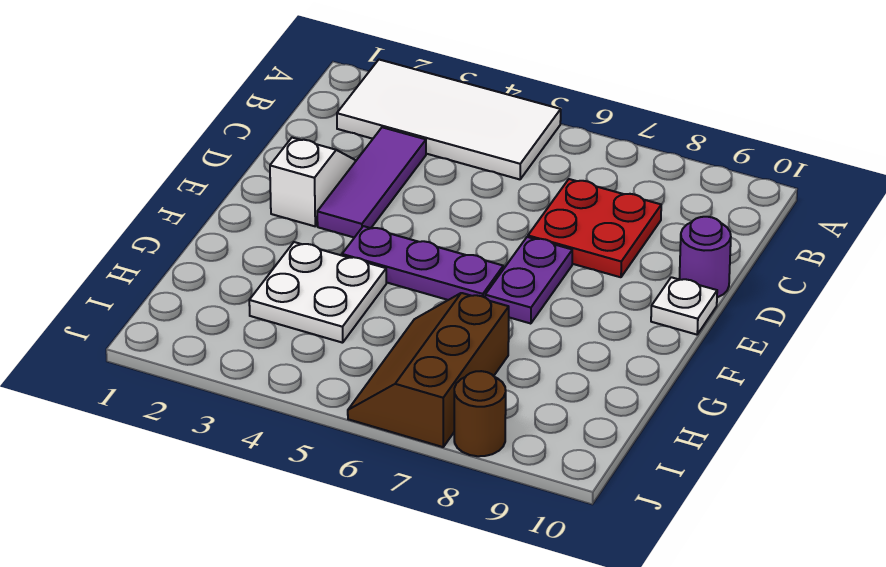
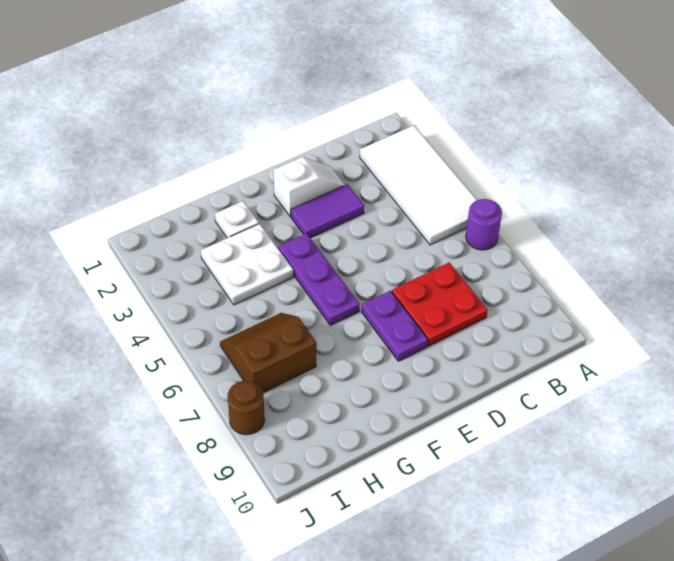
purple 1x3 tile [317,127,426,238] -> purple 1x2 tile [291,184,364,238]
purple 1x1 round brick [679,217,731,297] -> purple 1x1 round brick moved to [466,199,502,250]
purple 1x2 plate [485,237,572,324] -> purple 1x2 plate turned to [362,291,428,361]
white 1x1 plate [651,277,717,335] -> white 1x1 plate moved to [215,201,259,238]
brown 2x3 slope [348,293,509,447] -> brown 2x2 slope [220,313,317,393]

